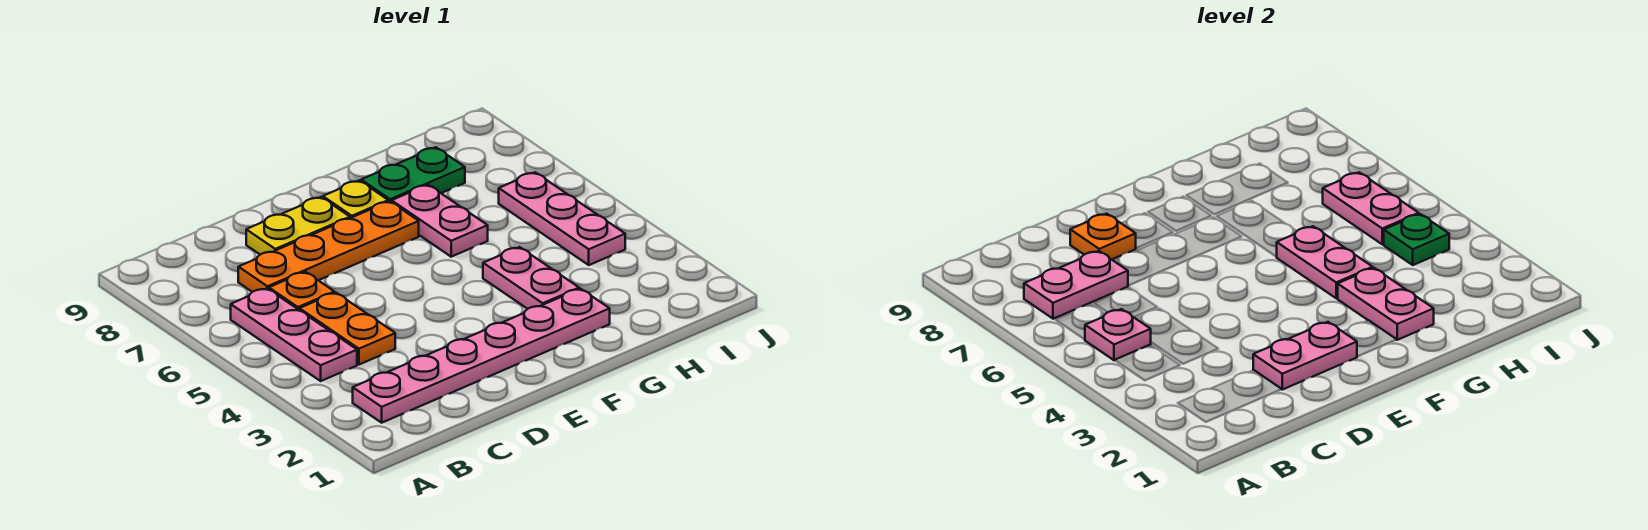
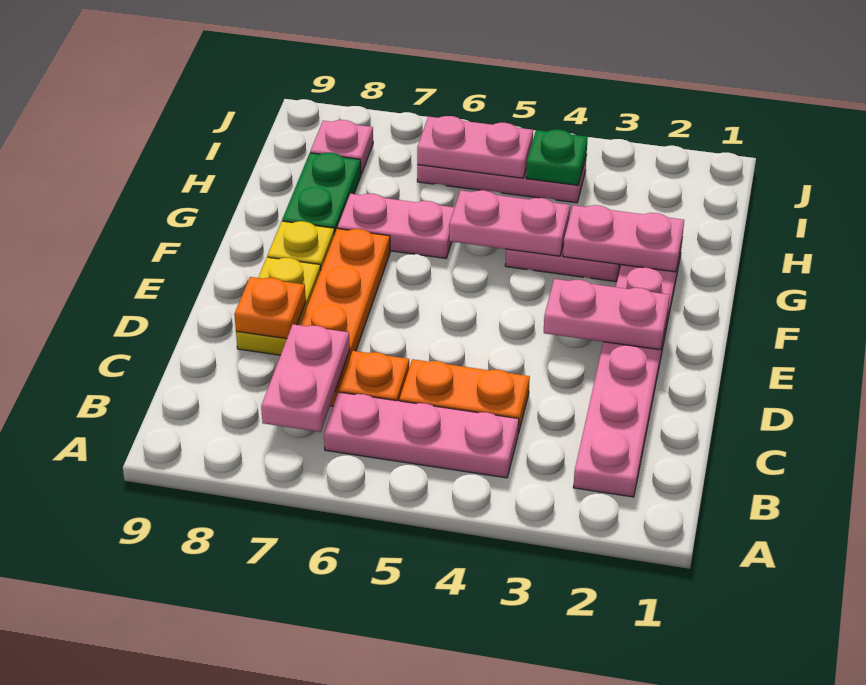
pink 1x1 plate [1085,309,1151,360] -> pink 1x1 plate moved to [310,120,373,174]
pink 1x2 plate [1253,322,1357,390] -> pink 1x2 plate turned to [544,279,670,350]

